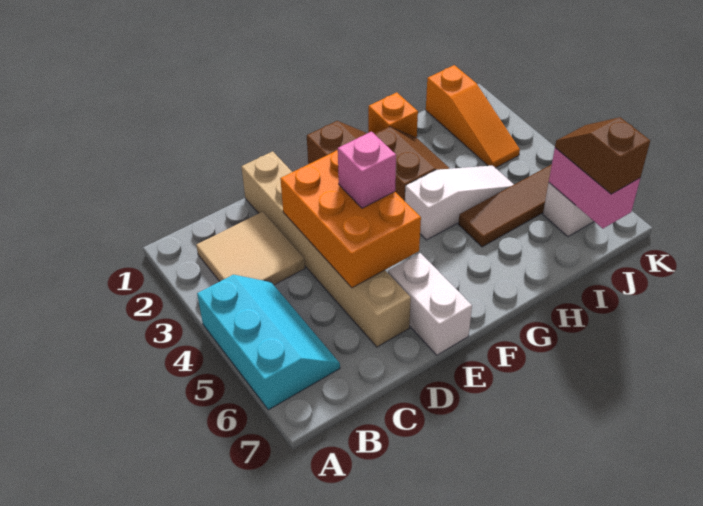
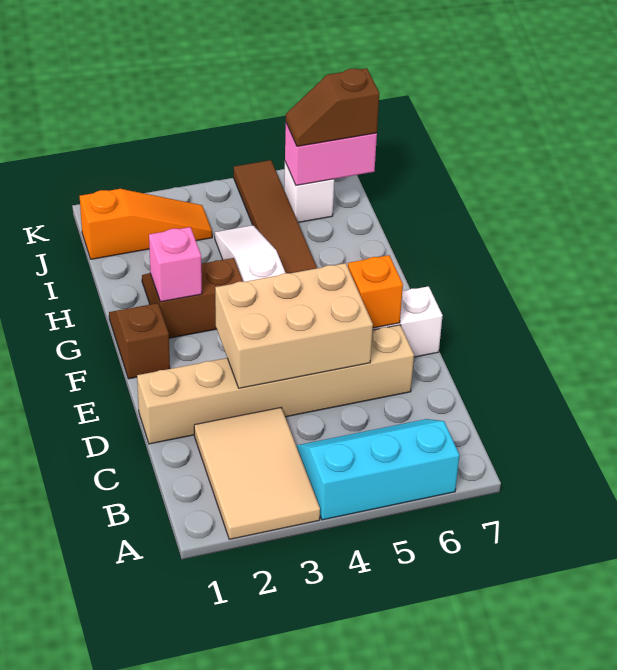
tan 2x2 tile [196,212,305,285] -> tan 2x3 tile [194,408,320,539]
orange 2x3 brick [280,150,421,288] -> tan 2x3 brick [215,263,373,388]
pink 1x1 brick [338,132,396,208] -> pink 1x1 brick moved to [149,227,202,302]
orange 1x1 brick [368,92,418,138] -> orange 1x1 brick moved to [348,255,403,328]

